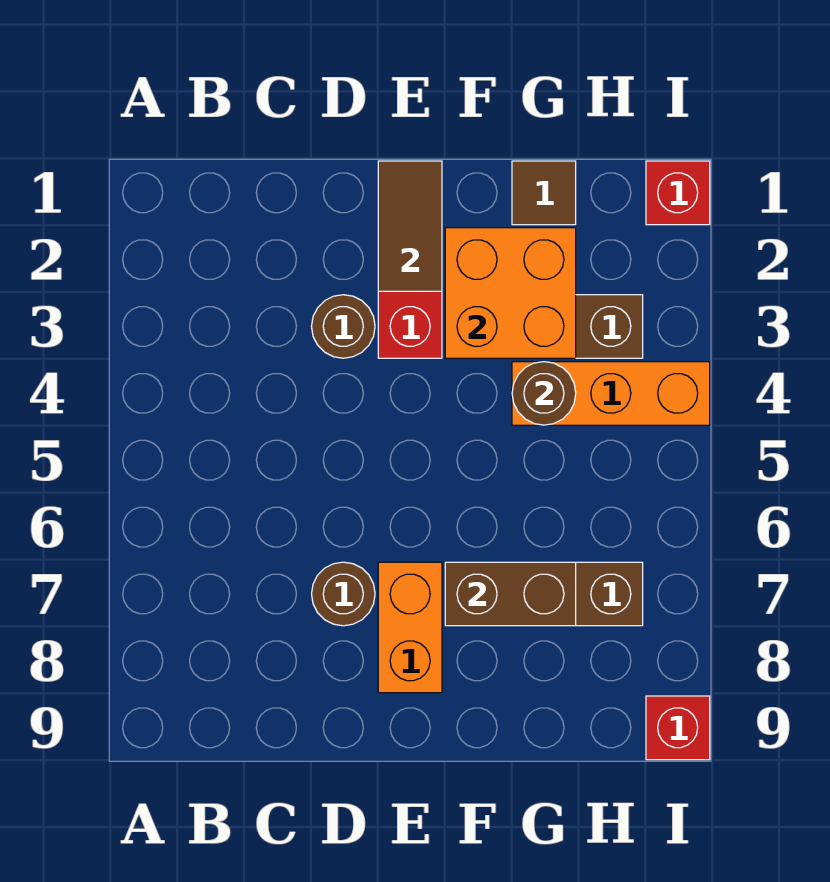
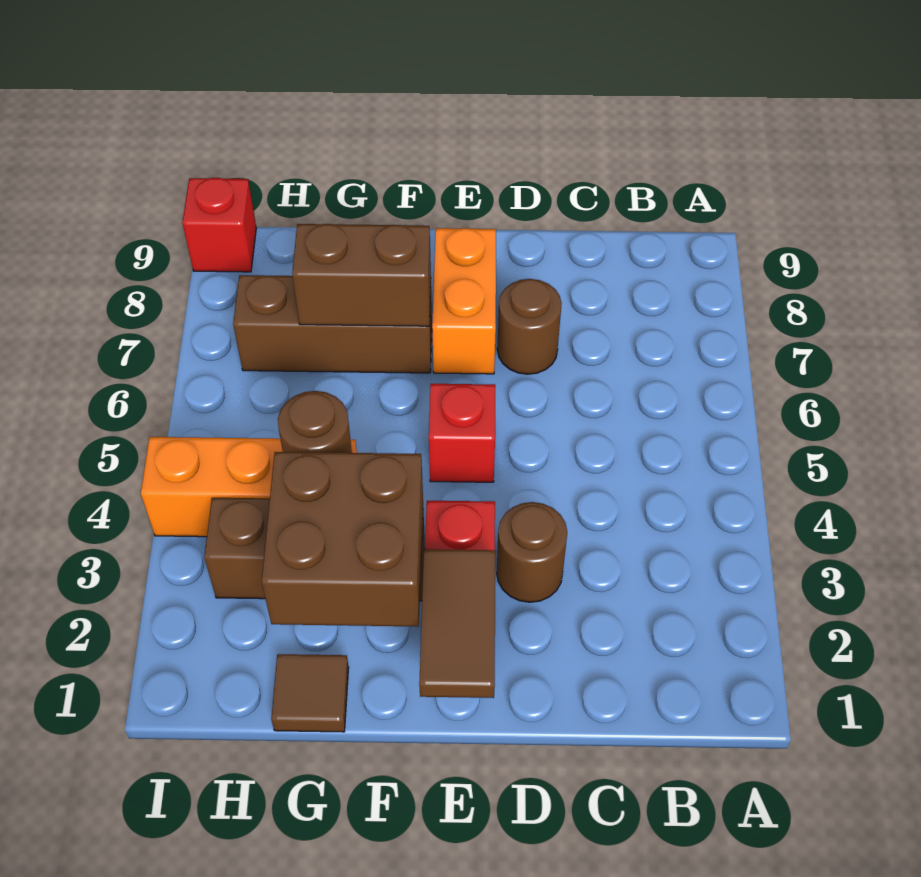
orange 2x2 brick [445,228,576,358] -> brown 2x2 brick [262,452,423,627]
red 1x1 brick [646,161,710,225] -> red 1x1 brick moved to [429,384,495,482]

